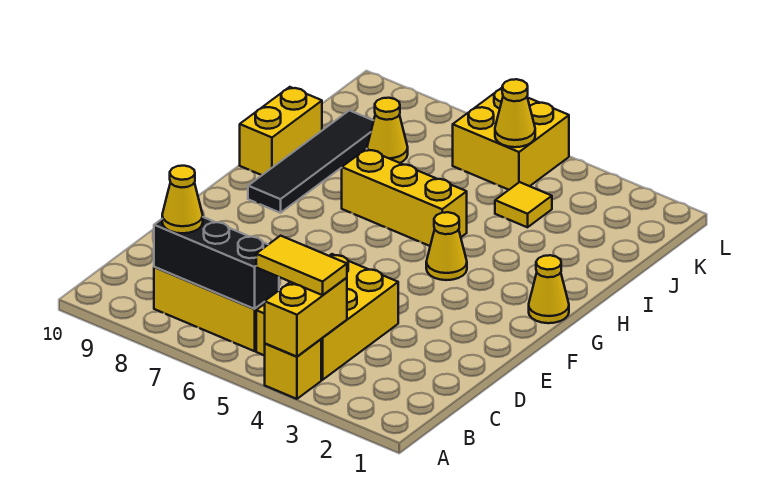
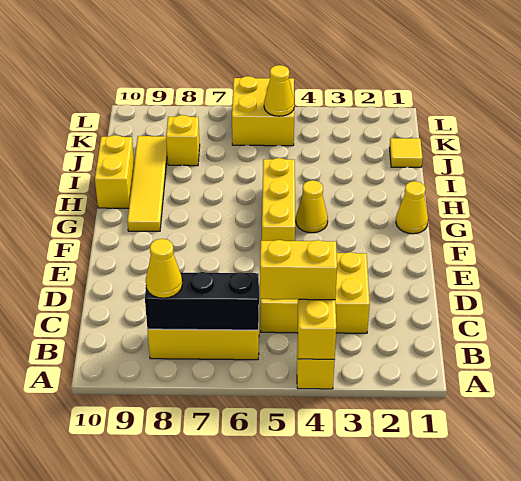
yellow 2x3 brick [256,254,398,380] -> yellow 2x3 brick turned to [261,252,370,333]
yellow 1x2 tile [256,236,347,295] -> yellow 1x2 brick [260,240,337,300]
black 1x4 tile [248,110,374,213] -> yellow 1x4 tile [127,136,167,231]
yellow 1x3 brick [342,149,467,246] -> yellow 1x3 brick turned to [262,158,295,241]
yellow 1x1 tile [495,182,552,227] -> yellow 1x1 tile moved to [390,138,423,167]
yellow 1x1 cone [367,98,408,163] -> yellow 1x1 brick [166,115,200,166]

